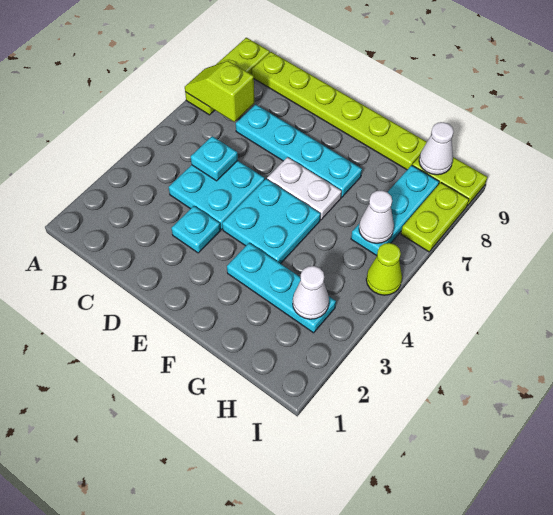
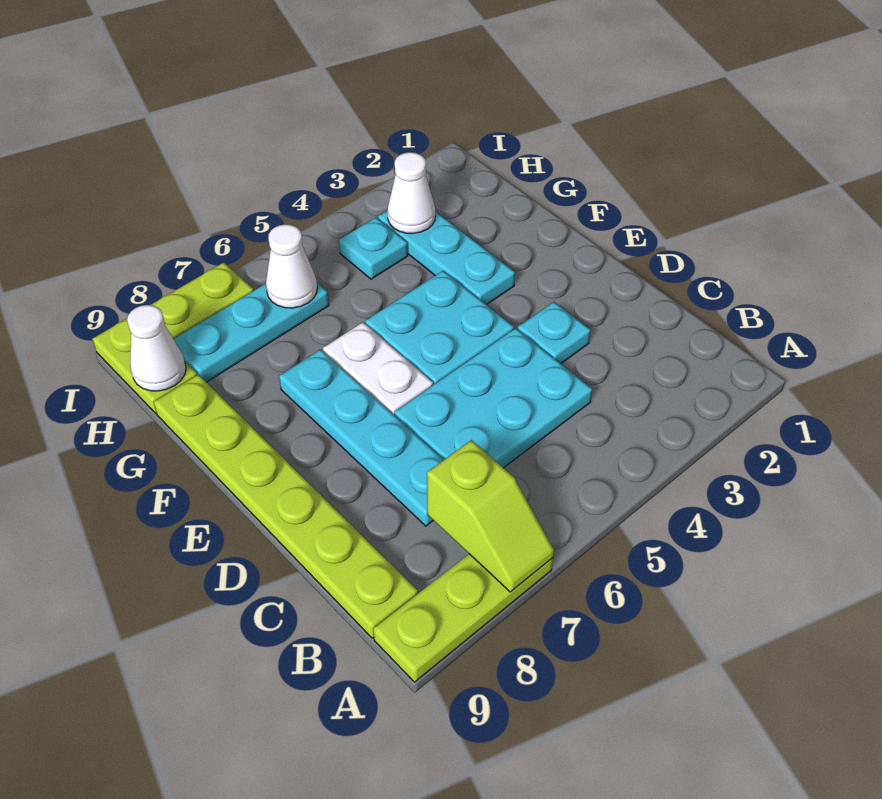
cyan 2x2 plate [169,161,265,229] -> cyan 2x3 plate [394,328,592,468]
cyan 1x1 plate [191,136,238,181] -> cyan 1x1 plate moved to [339,218,408,279]
lime 1x1 cone [366,243,402,295] -> none

